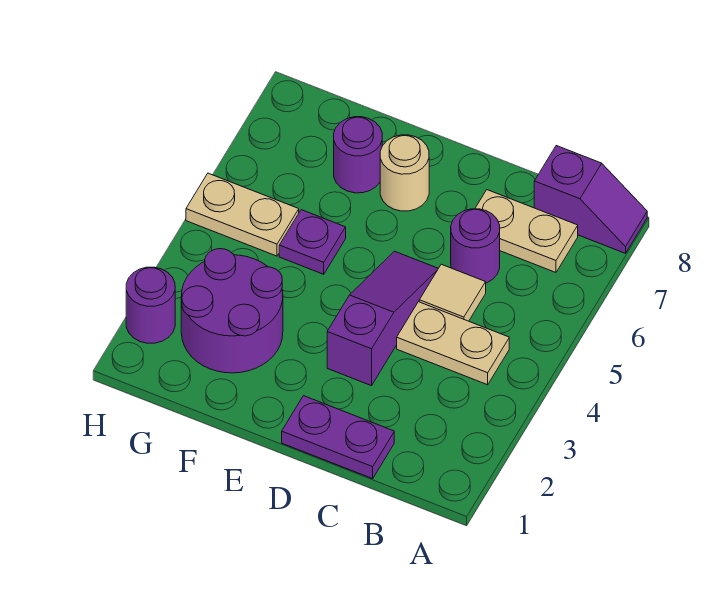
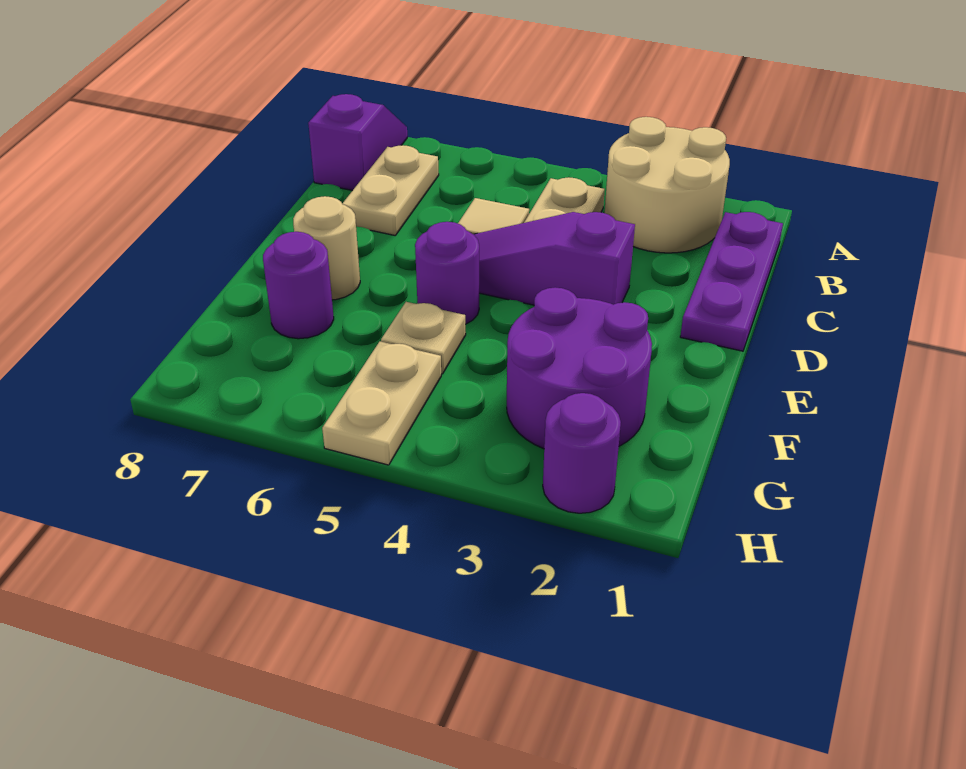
none -> tan 2x2 round brick [605,117,730,253]
purple 1x2 plate [282,396,394,479] -> purple 1x3 plate [680,212,783,351]
purple 1x1 round brick [451,209,500,283] -> purple 1x1 round brick moved to [415,222,479,324]
purple 1x1 plate [279,210,346,274] -> tan 1x1 plate [381,302,466,374]

